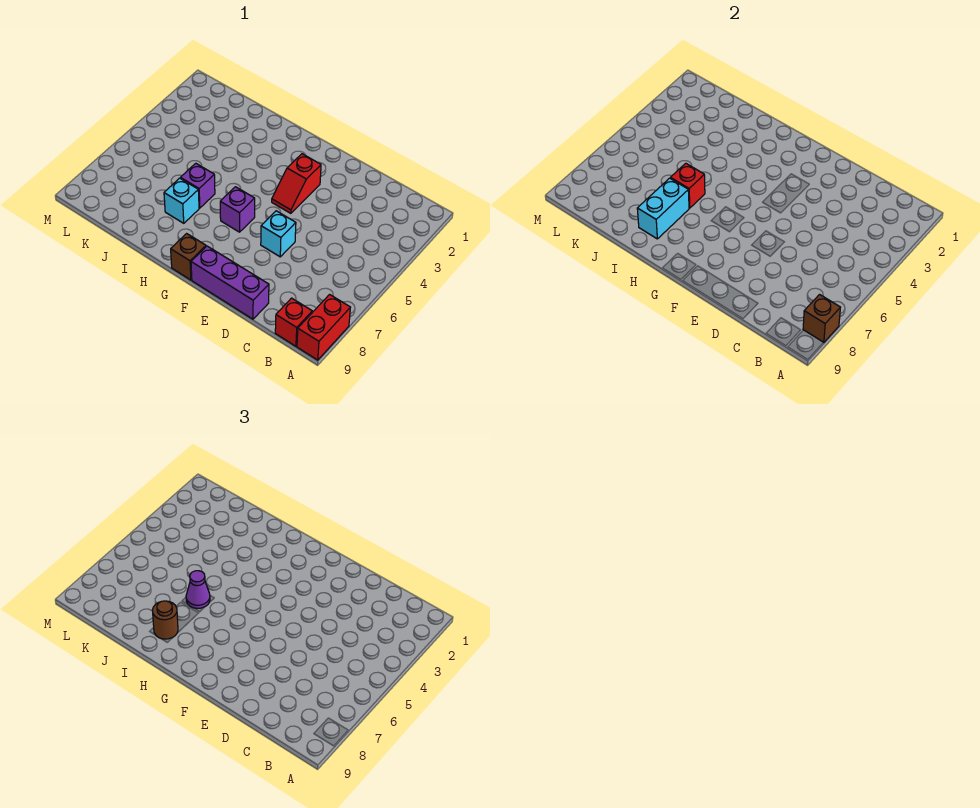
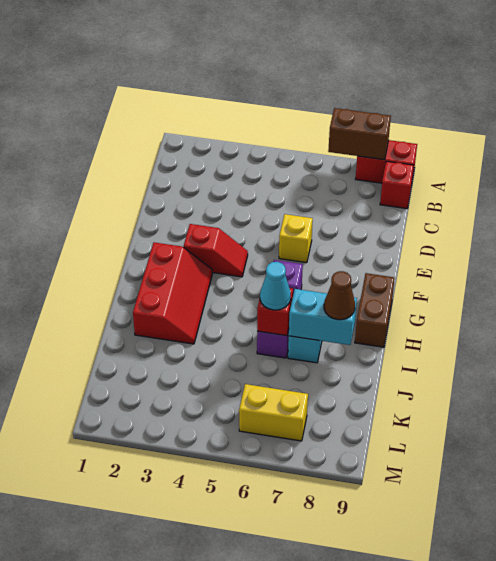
brown 1x1 brick [803,295,840,342] -> brown 1x2 brick [328,108,391,160]
purple 1x3 brick [191,246,269,319] -> none
cyan 1x1 brick [261,211,296,257] -> yellow 1x1 brick [279,214,313,263]
none -> red 2x3 slope [133,242,213,344]
brown 1x1 brick [171,234,206,280] -> brown 1x2 brick [355,273,395,347]
purple 1x1 cone [186,571,210,608] -> cyan 1x1 cone [260,262,291,310]
brown 1x1 round brick [152,601,178,639] -> brown 1x1 cone [324,271,355,320]
none -> yellow 1x2 brick [239,384,308,441]

